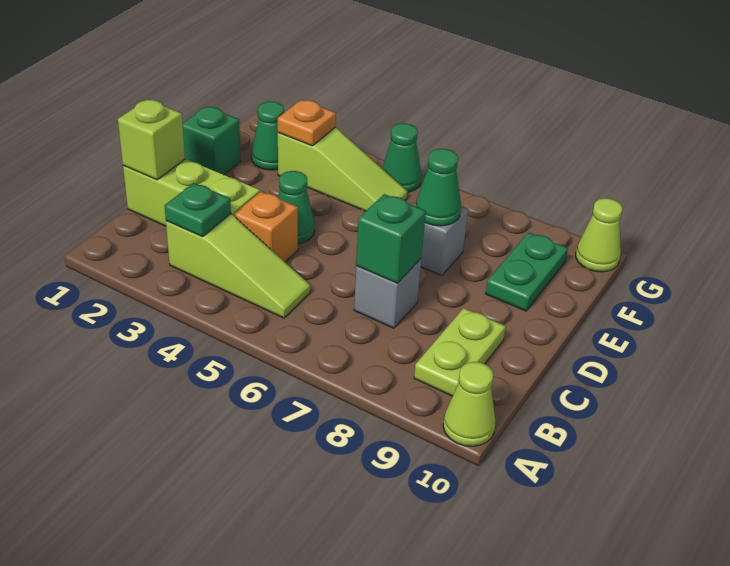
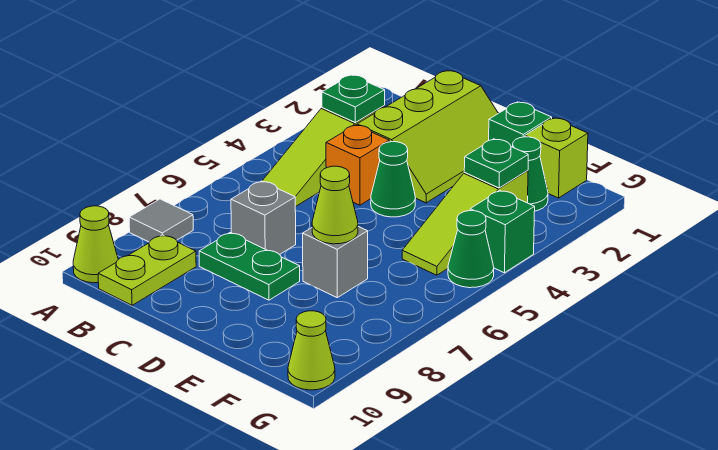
none -> grey 1x1 tile [129,199,193,242]
lime 1x2 plate [414,308,506,396] -> lime 1x2 plate turned to [98,235,196,305]
lime 1x1 brick [118,99,185,180] -> lime 1x1 brick moved to [525,118,588,198]
green 1x1 brick [356,194,426,283] -> green 1x1 brick moved to [470,191,535,273]
green 1x1 cone [416,149,461,226] -> lime 1x1 cone [312,166,358,244]
green 1x2 plate [486,232,568,311] -> green 1x2 plate moved to [199,233,300,300]
orange 1x1 plate [278,100,336,146] -> green 1x1 plate [464,139,528,188]

